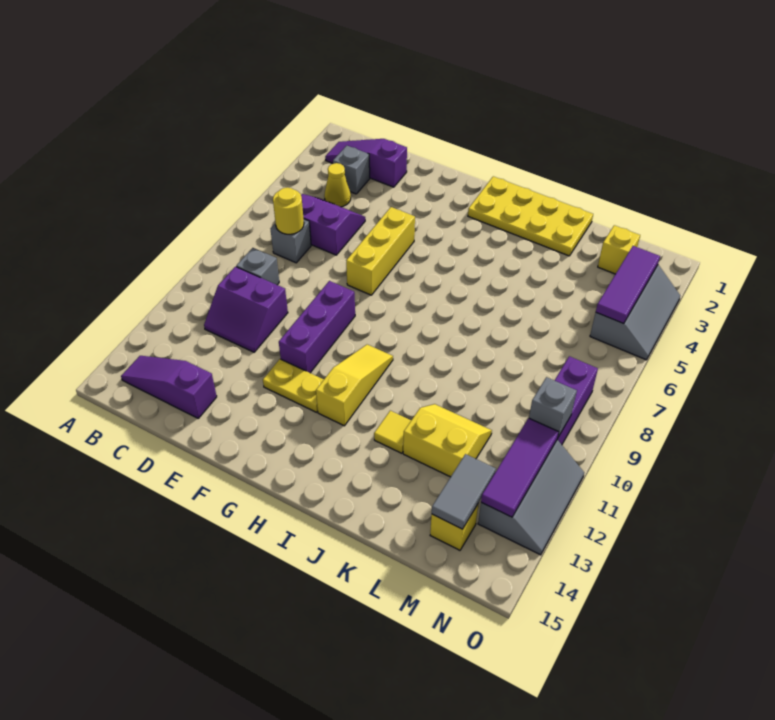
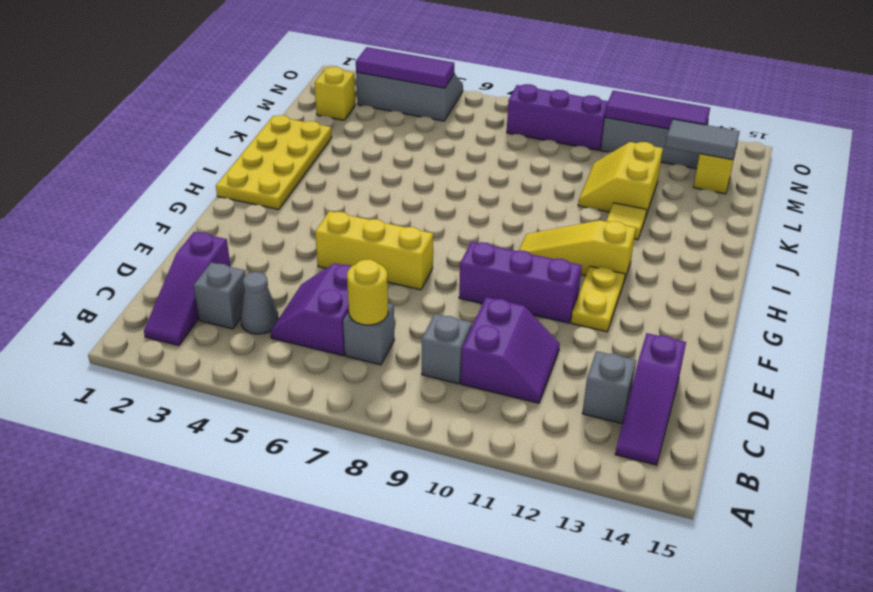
yellow 1x1 cone [324,163,351,207] -> grey 1x1 cone [241,272,279,334]
grey 1x1 brick [529,377,577,437] -> grey 1x1 brick moved to [582,351,636,424]

